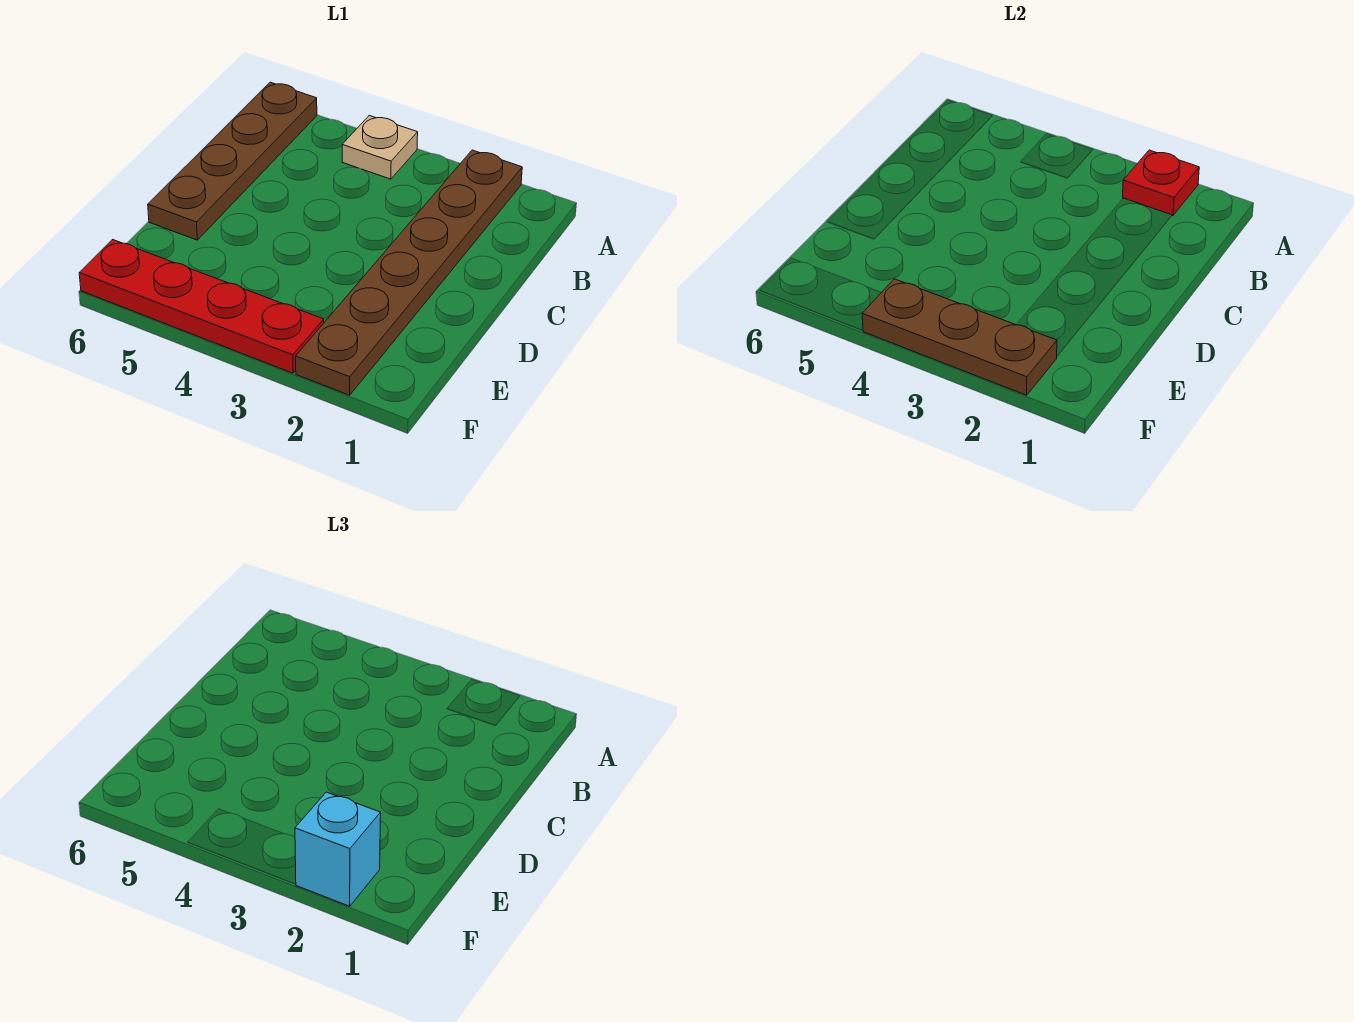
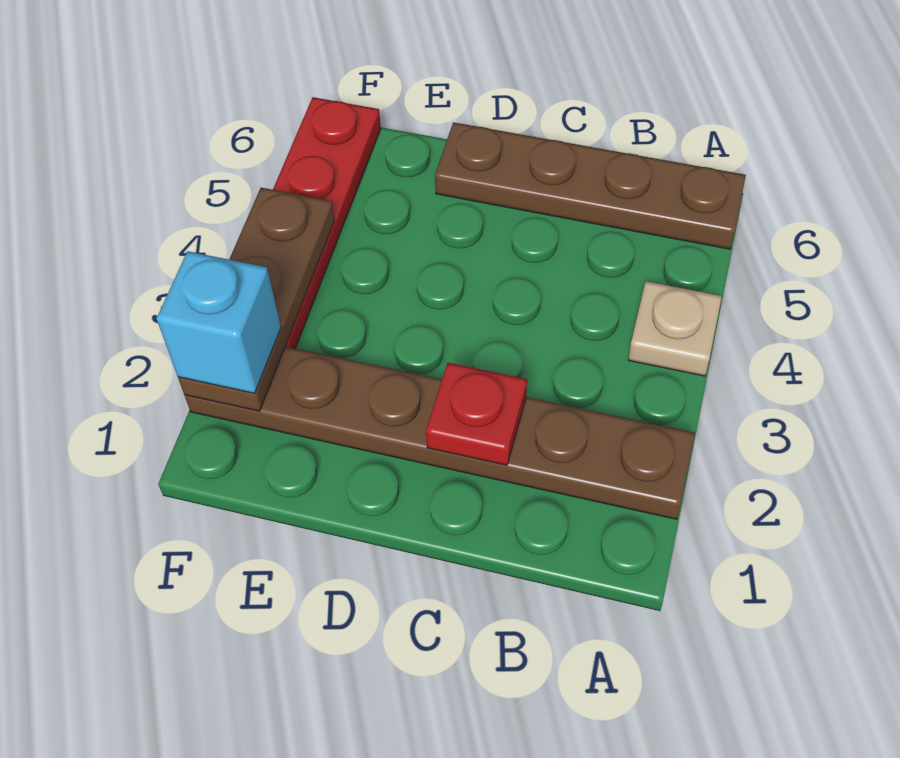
red 1x1 plate [1123,150,1199,216] -> red 1x1 plate moved to [426,363,527,465]

